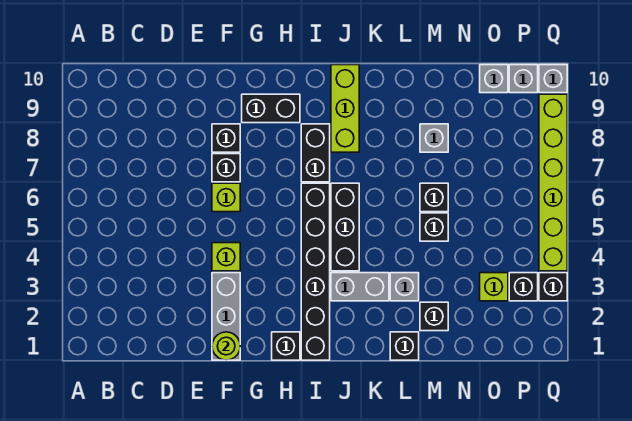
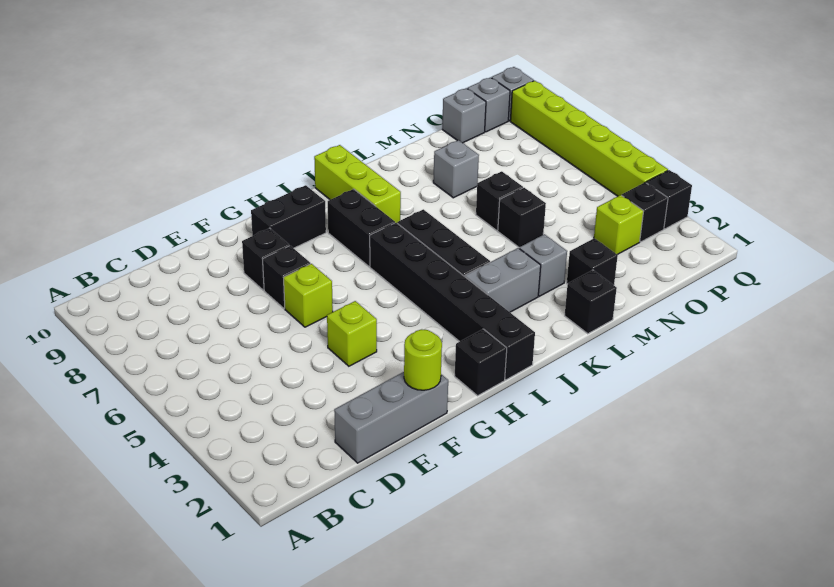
grey 1x3 brick [212,273,240,360] -> grey 1x3 brick turned to [334,372,448,463]

